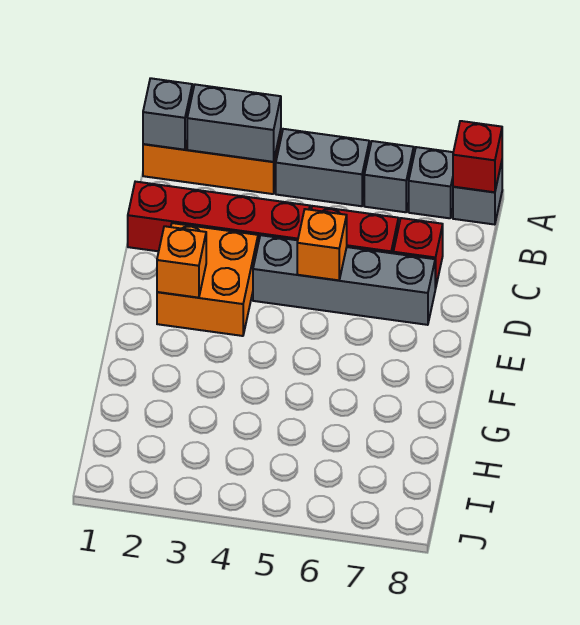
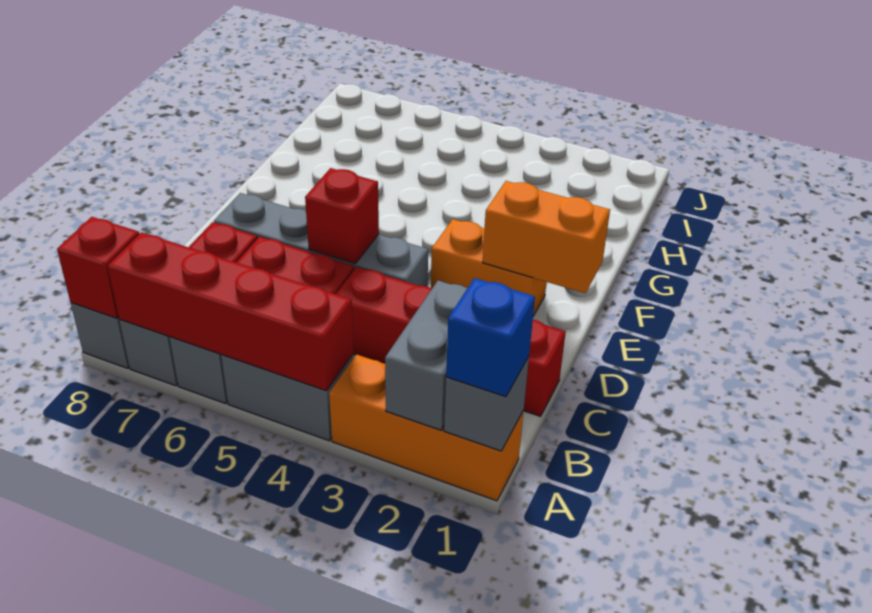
none -> blue 1x1 brick [446,278,535,397]
grey 1x2 brick [187,84,281,162] -> grey 1x2 brick turned to [385,281,467,430]
none -> red 1x4 brick [108,232,354,391]
orange 2x2 brick [157,223,258,336] -> orange 1x2 brick [431,219,547,316]
orange 1x1 brick [297,209,347,280] -> red 1x1 brick [305,168,379,264]
orange 1x1 brick [157,226,206,298] -> orange 1x2 brick [483,181,610,293]

